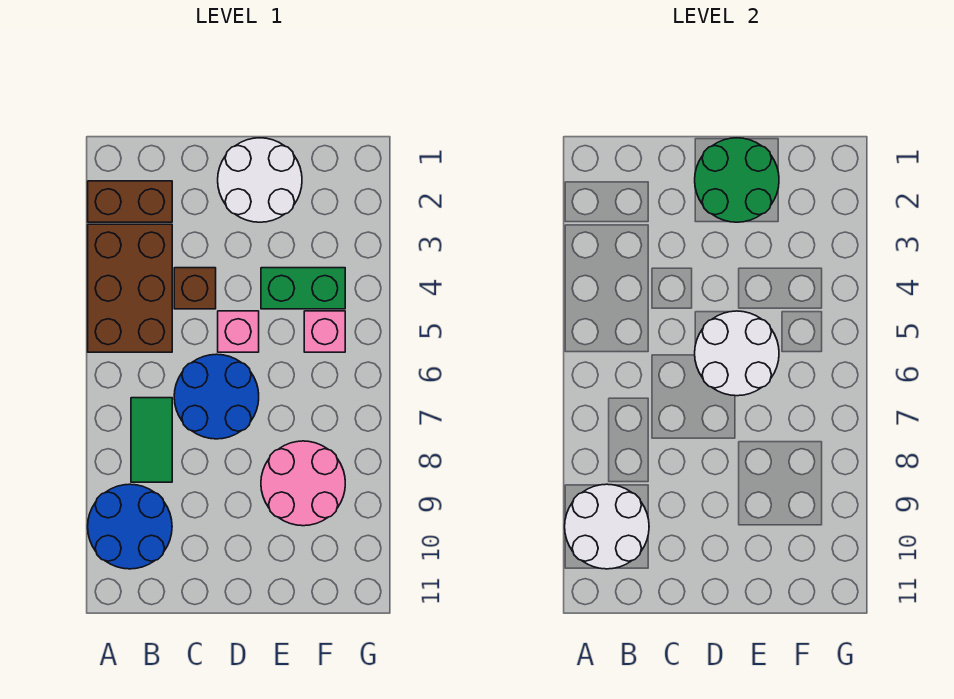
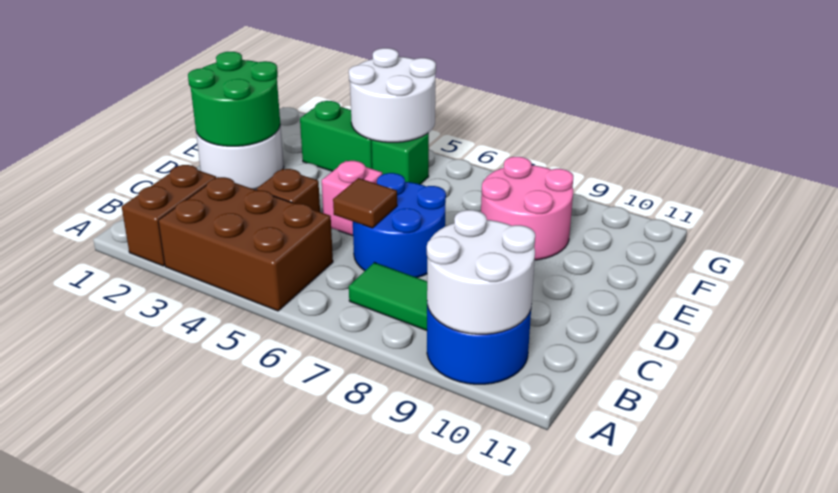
none -> brown 1x1 tile [333,178,397,228]
white 2x2 round brick [695,311,779,396] -> white 2x2 round brick moved to [349,48,436,142]
green 1x2 brick [261,268,345,309] -> green 1x2 brick turned to [300,101,372,171]
pink 1x1 brick [304,311,345,352] -> green 1x1 brick [372,133,429,184]

